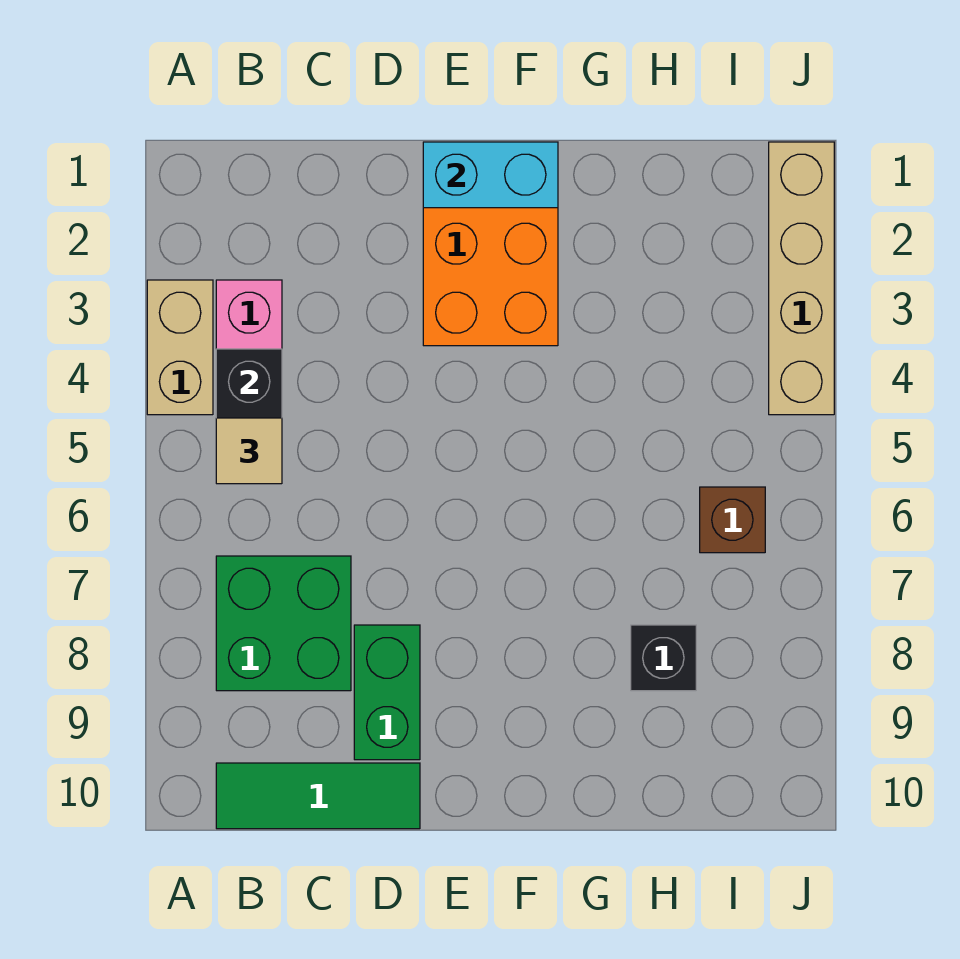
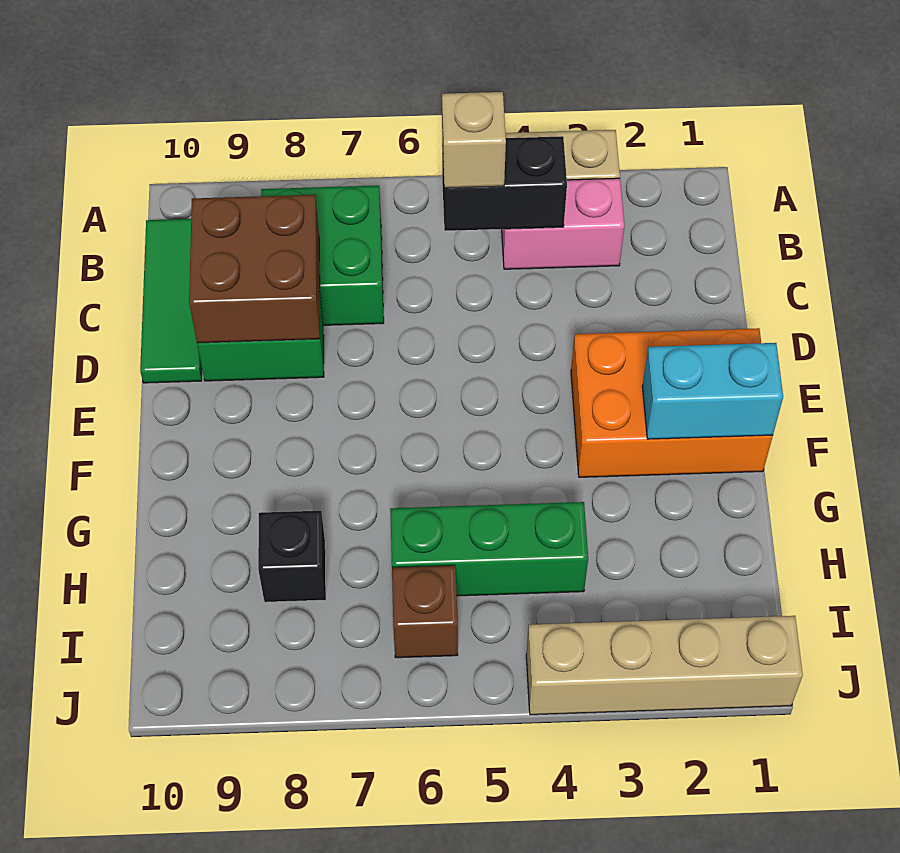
tan 1x1 tile [216,418,282,484] -> tan 1x1 brick [442,92,506,188]
none -> brown 2x2 brick [189,195,320,343]
cyan 1x2 brick [423,142,558,208] -> cyan 1x2 brick turned to [642,343,783,439]
none -> green 1x3 brick [390,502,588,596]

